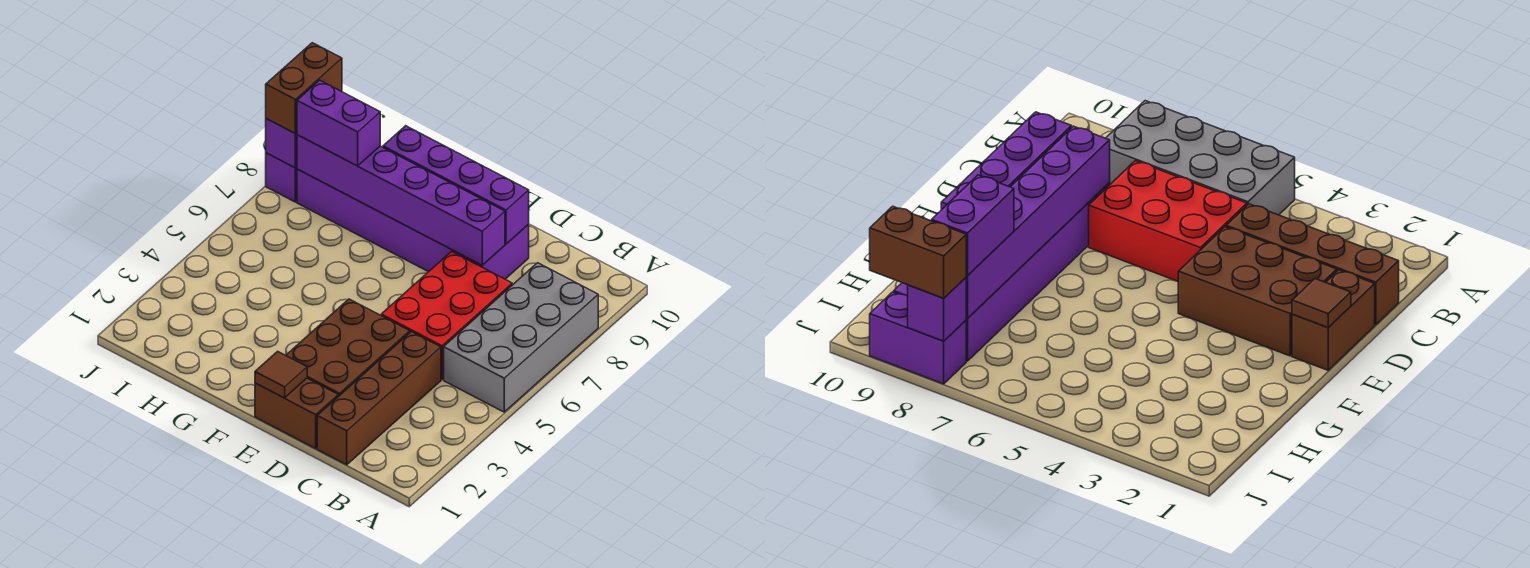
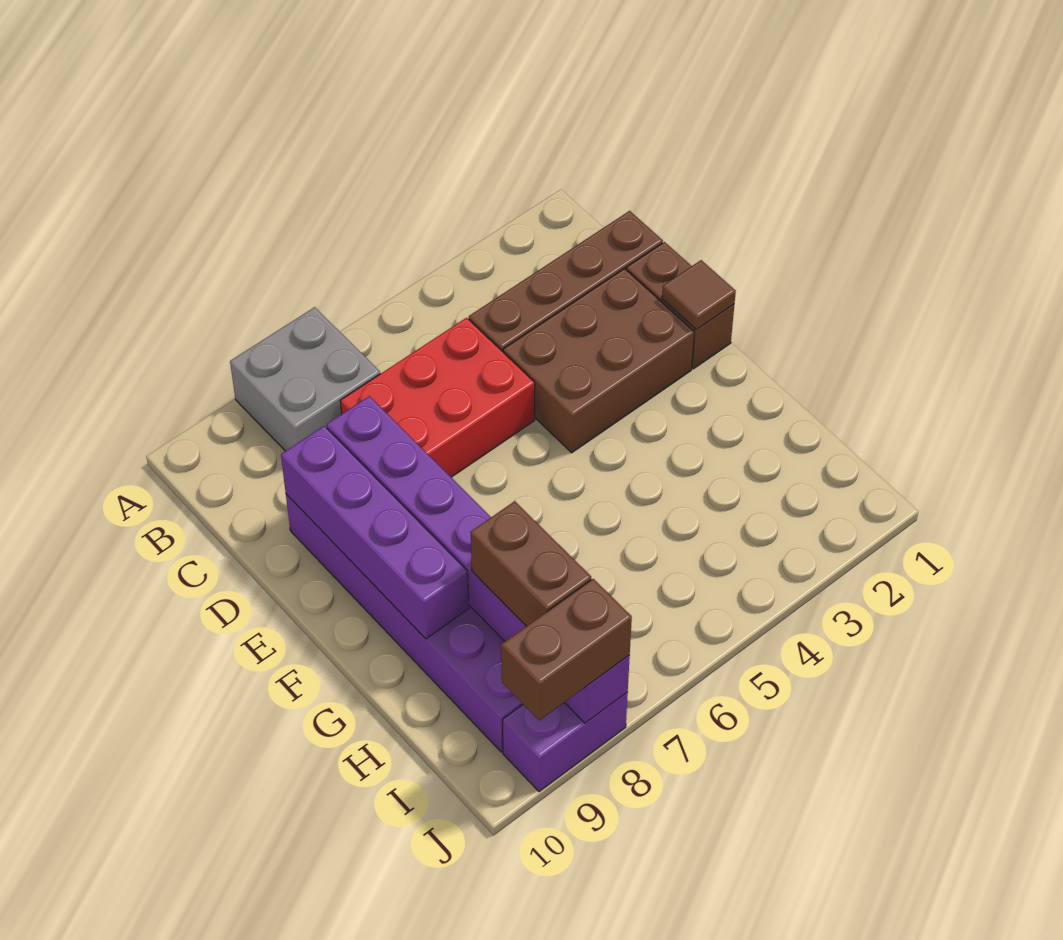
grey 2x4 brick [444,263,598,412] -> grey 2x2 brick [230,307,380,451]
purple 1x2 brick [297,80,380,166] -> brown 1x2 brick [470,501,591,626]

